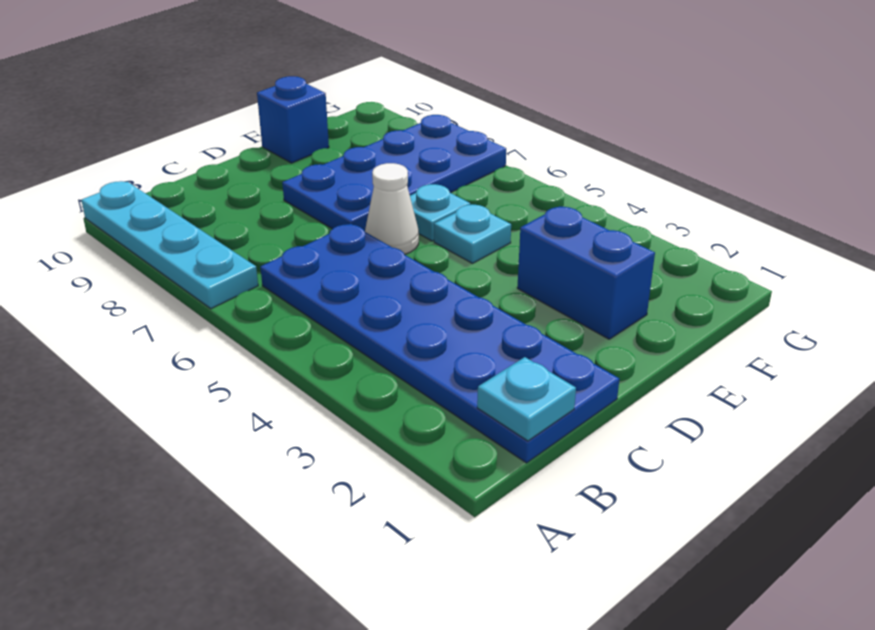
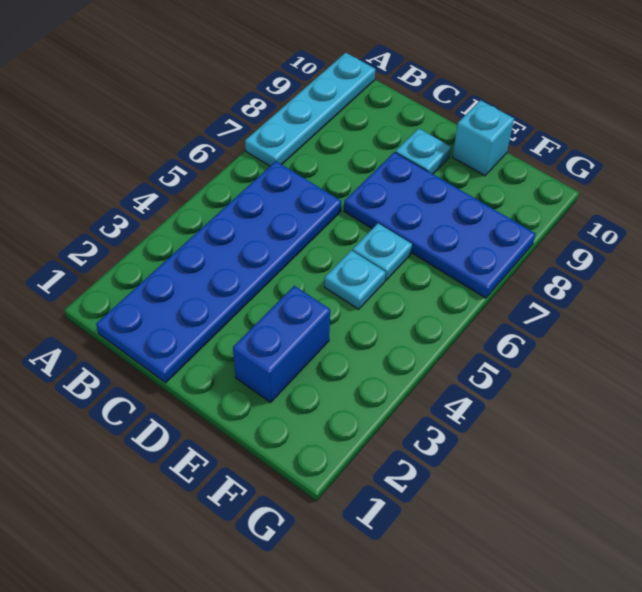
cyan 1x1 plate [477,357,576,441] -> cyan 1x1 plate moved to [395,128,451,174]
white 1x1 cone [365,163,419,254] -> none
blue 1x1 brick [257,76,329,163] -> cyan 1x1 brick [452,100,514,176]

